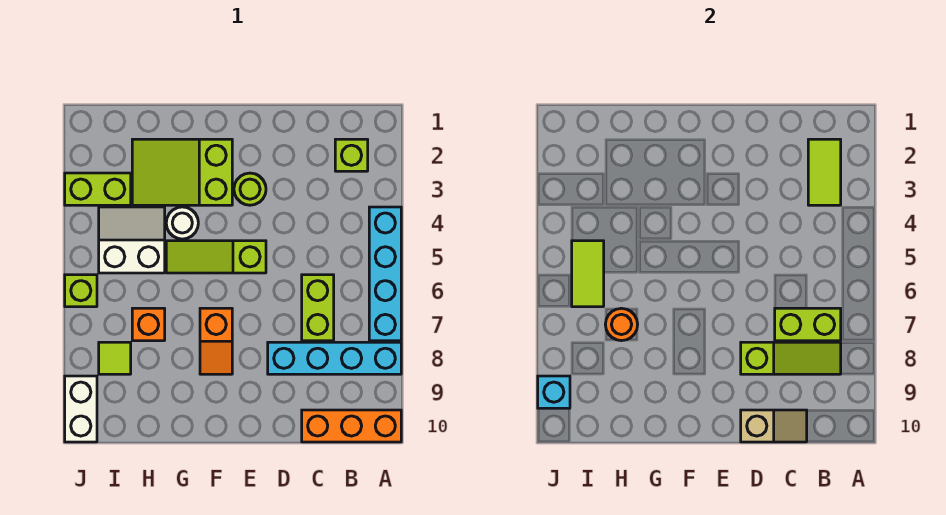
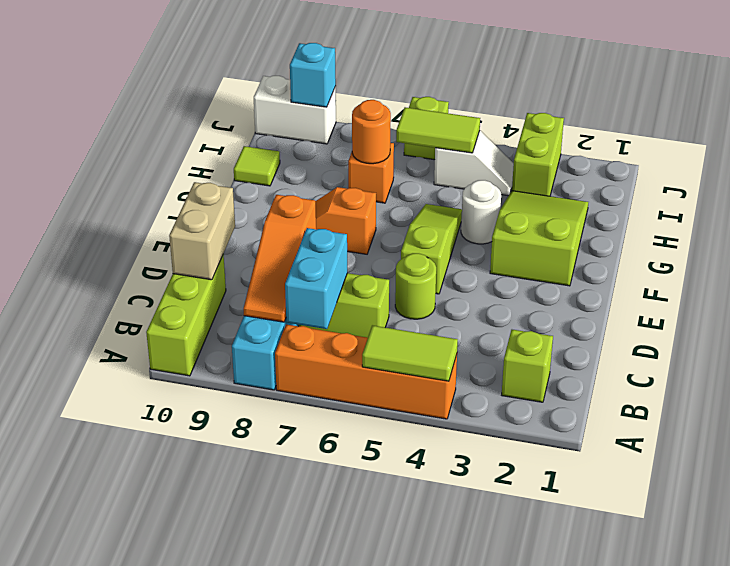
cyan 1x4 brick [369,207,401,341] -> orange 1x4 brick [275,324,457,419]
orange 1x3 brick [302,410,401,442] -> lime 1x3 brick [146,254,226,376]
lime 1x2 tile [808,139,841,205] -> lime 1x2 tile moved to [362,325,458,381]
lime 1x2 brick [775,308,841,341] -> cyan 1x2 brick [285,228,347,329]
lime 1x3 slope [741,342,841,374] -> orange 1x3 slope [243,195,316,322]
tan 1x2 slope [741,410,807,442] -> tan 1x2 brick [169,182,235,280]
lime 1x1 round brick [234,173,266,205] -> lime 1x1 round brick moved to [395,253,436,319]
white 2x2 slope [99,207,165,273] -> white 1x2 slope [434,131,514,196]
lime 1x1 tile [99,342,131,374] -> lime 1x1 tile moved to [234,146,280,186]

